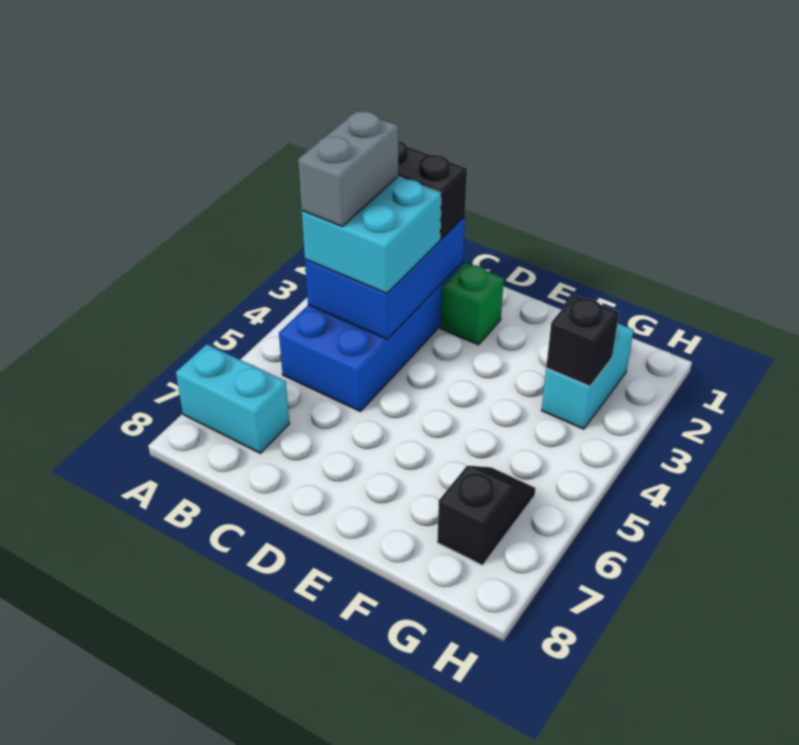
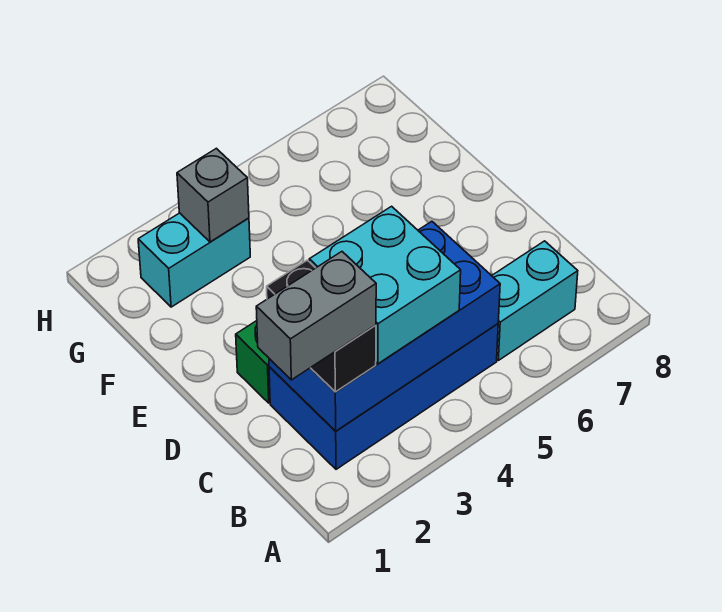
cyan 1x2 brick [176,344,289,453] -> cyan 1x2 brick turned to [492,241,578,360]
blue 2x3 brick [305,217,465,339] -> blue 2x4 brick [269,221,500,431]
grey 1x2 brick [298,111,398,226] -> grey 1x2 brick moved to [256,252,376,380]
black 1x1 brick [546,295,619,386] -> grey 1x1 brick [177,148,249,242]
black 1x2 slope [437,466,535,565] -> none

